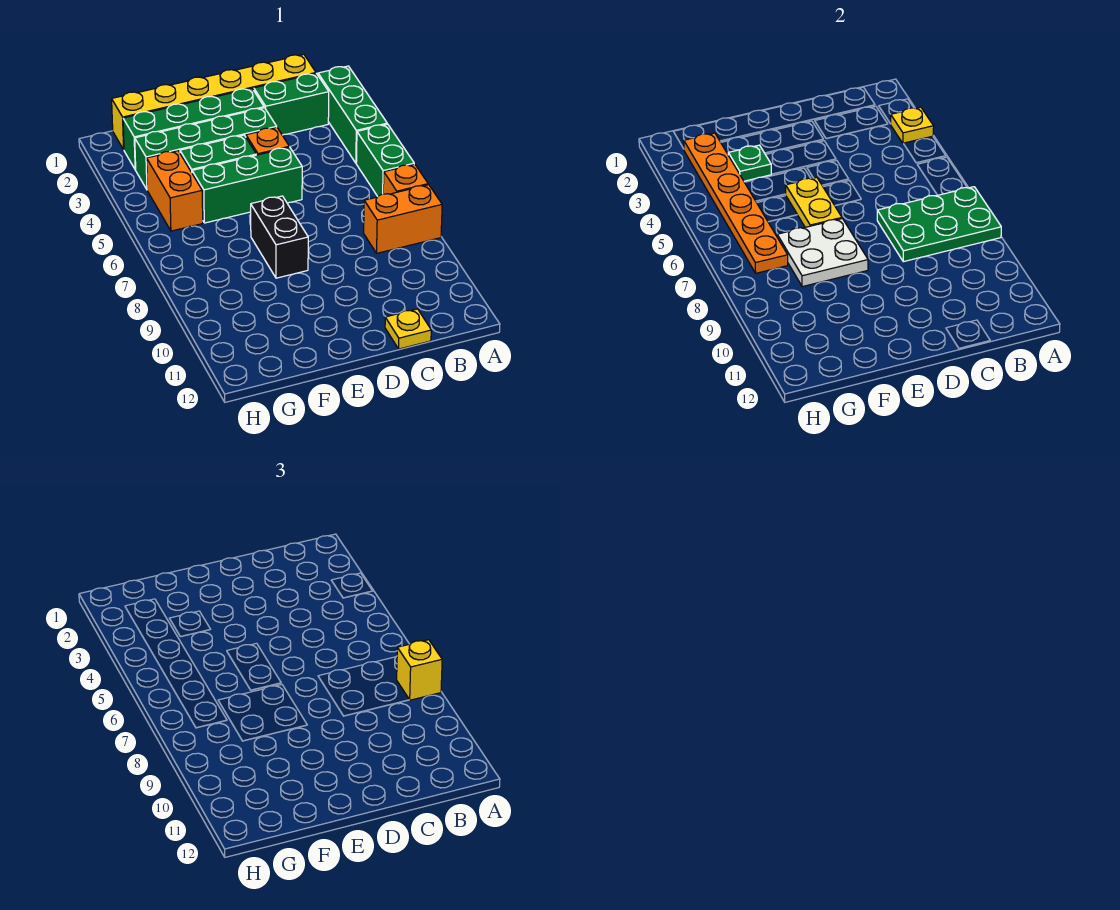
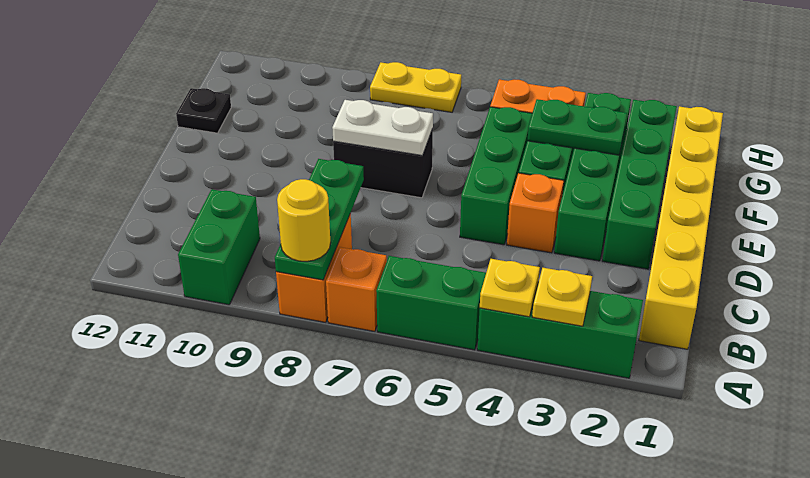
green 2x3 plate [877,187,1001,262] -> green 1x3 plate [275,159,364,280]
yellow 1x1 brick [397,640,442,700] -> yellow 1x1 round brick [277,179,331,261]
green 1x2 brick [254,73,329,135] -> green 1x2 brick moved to [178,189,260,305]
yellow 1x1 plate [385,309,431,349] -> yellow 1x1 plate moved to [480,259,540,317]
yellow 1x2 plate [786,178,842,227] -> yellow 1x2 plate moved to [370,62,461,112]
white 2x2 plate [777,219,868,287] -> white 1x2 plate [332,100,433,156]
green 1x1 plate [728,145,771,181] -> green 1x2 plate [527,99,627,155]
none -> black 1x1 plate [176,88,231,133]
orange 1x6 plate [684,133,788,273] -> none

